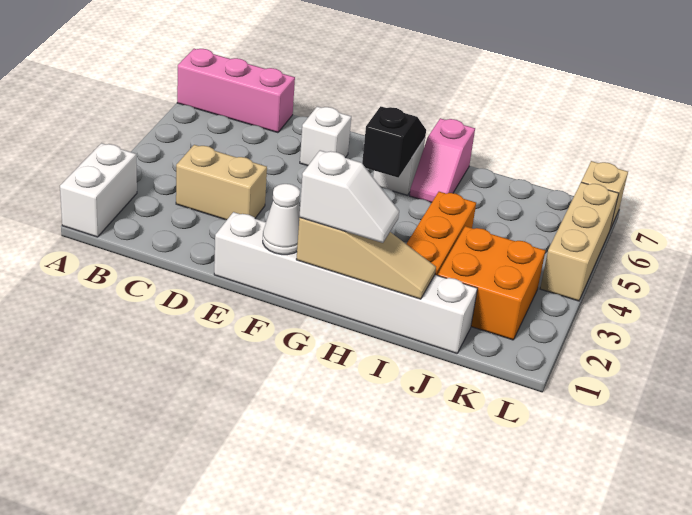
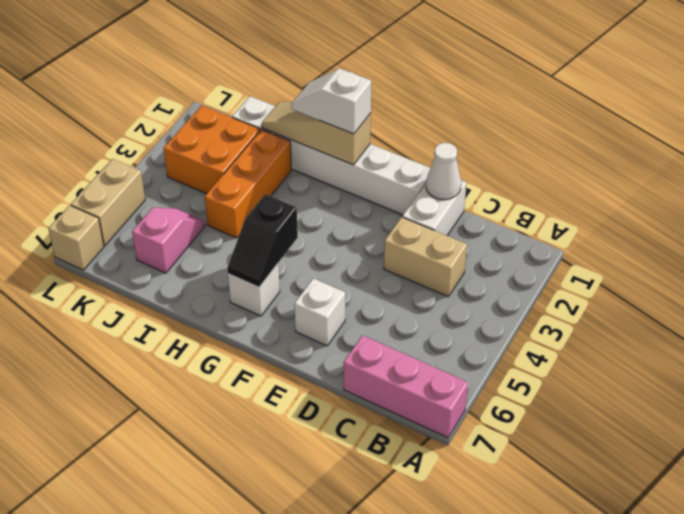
white 1x2 brick [60,143,137,237] -> white 1x2 brick moved to [402,180,467,235]
white 1x1 cone [263,184,300,255] -> white 1x1 cone moved to [426,143,461,199]
pink 1x2 slope [409,118,475,203] -> pink 1x2 slope moved to [132,208,205,273]
tan 1x3 brick [540,182,619,301] -> tan 1x2 brick [71,159,145,246]

